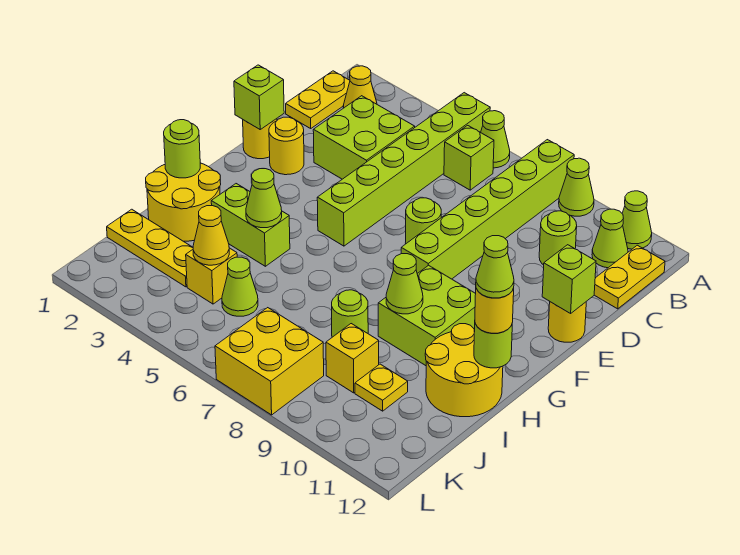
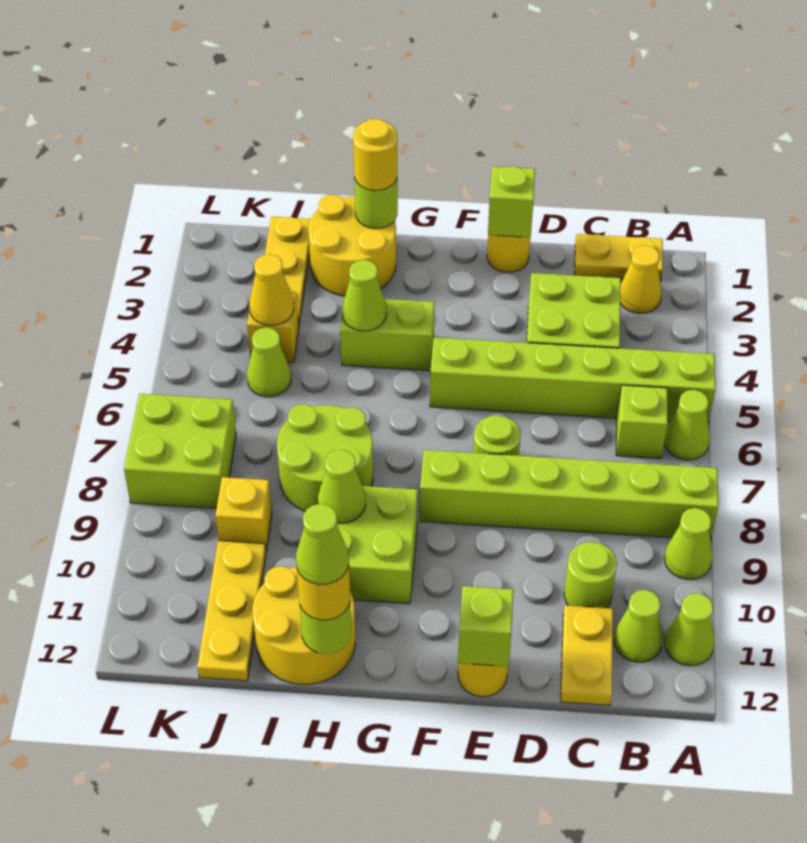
yellow 1x2 plate [594,245,665,309] -> yellow 1x2 plate turned to [561,605,613,705]
yellow 1x1 round brick [269,117,304,175] -> yellow 1x1 round brick moved to [353,119,397,191]
lime 1x2 brick [211,184,290,266] -> lime 1x2 brick turned to [340,297,435,371]
lime 1x1 round brick [332,290,368,337] -> lime 2x2 round brick [277,404,373,511]
yellow 1x1 plate [355,364,408,411] -> yellow 1x3 plate [197,541,266,681]
yellow 2x2 brick [215,308,324,415] -> lime 2x2 brick [124,394,236,509]

